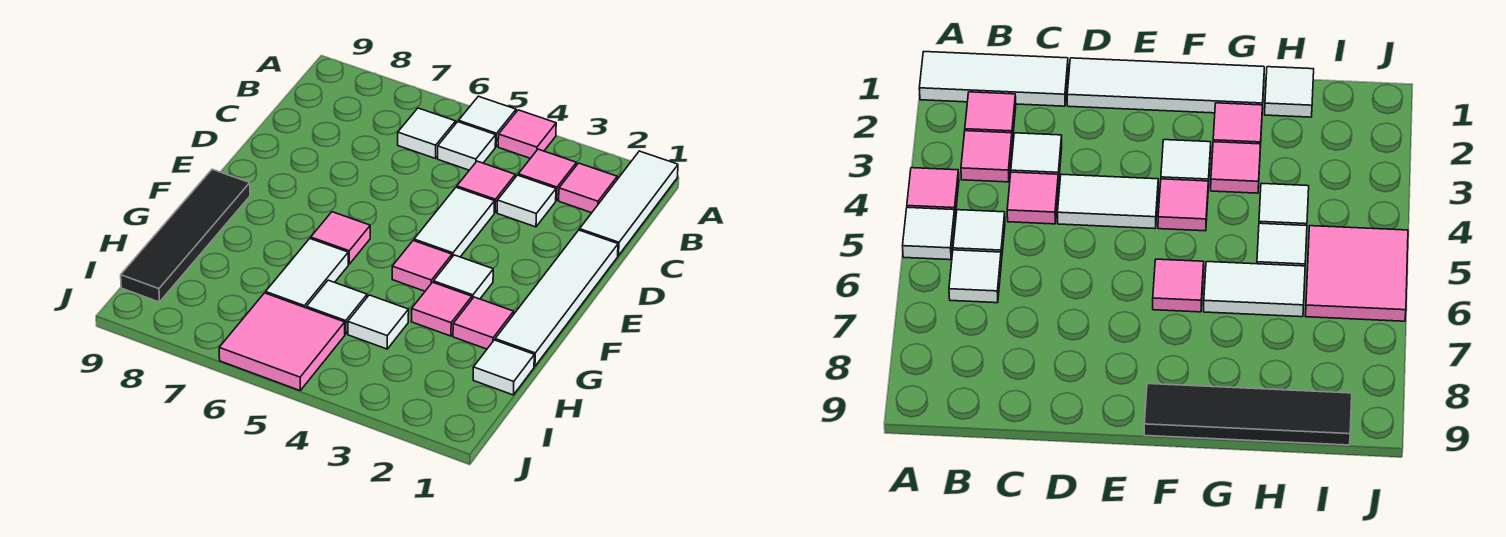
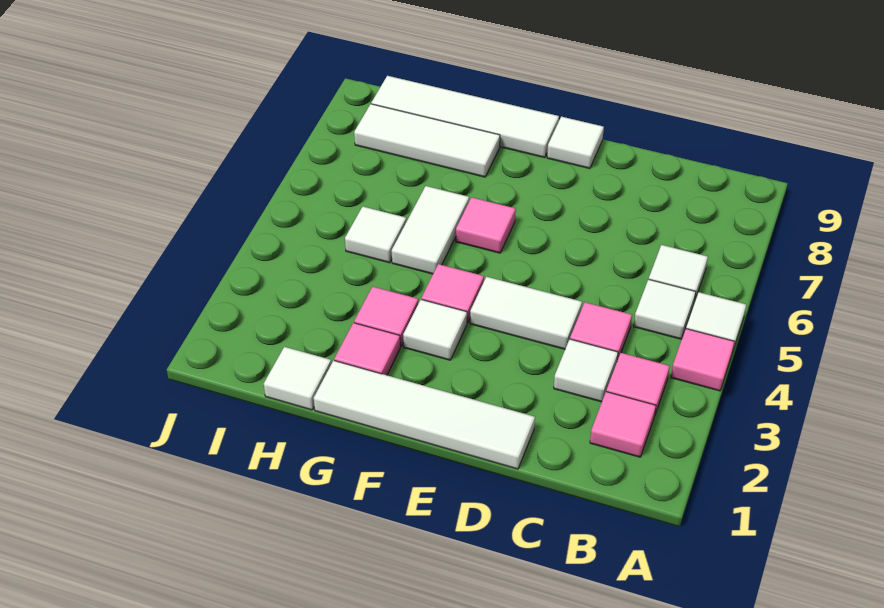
white 1x3 tile [580,151,678,256] -> white 1x3 tile moved to [354,104,500,177]
black 1x4 tile [121,169,250,302] -> white 1x4 tile [371,76,559,158]
white 1x2 tile [266,239,348,308] -> white 1x2 tile turned to [392,186,469,274]
white 1x1 tile [348,295,409,349] -> white 1x1 tile moved to [547,117,604,169]
pink 2x2 tile [219,293,345,390] -> none

